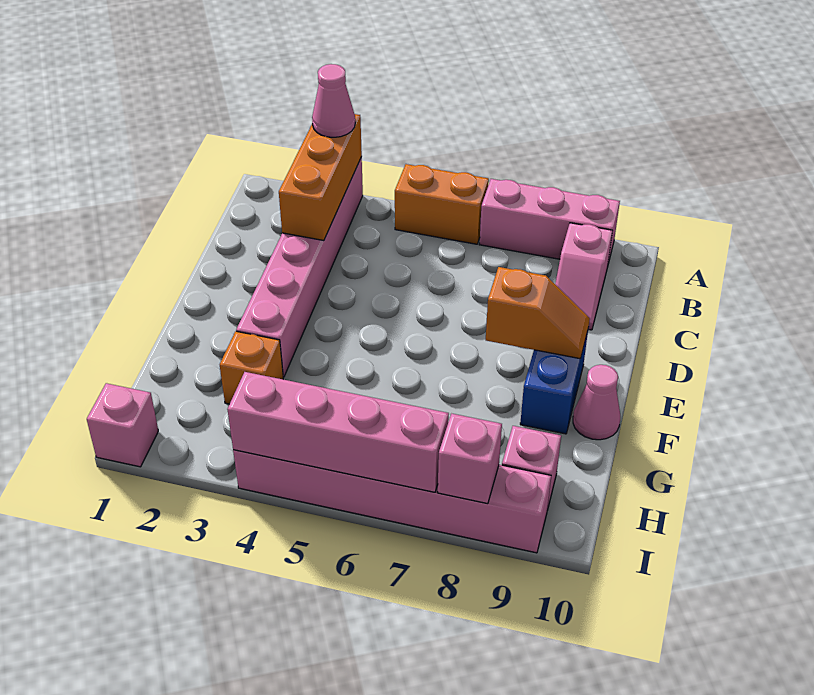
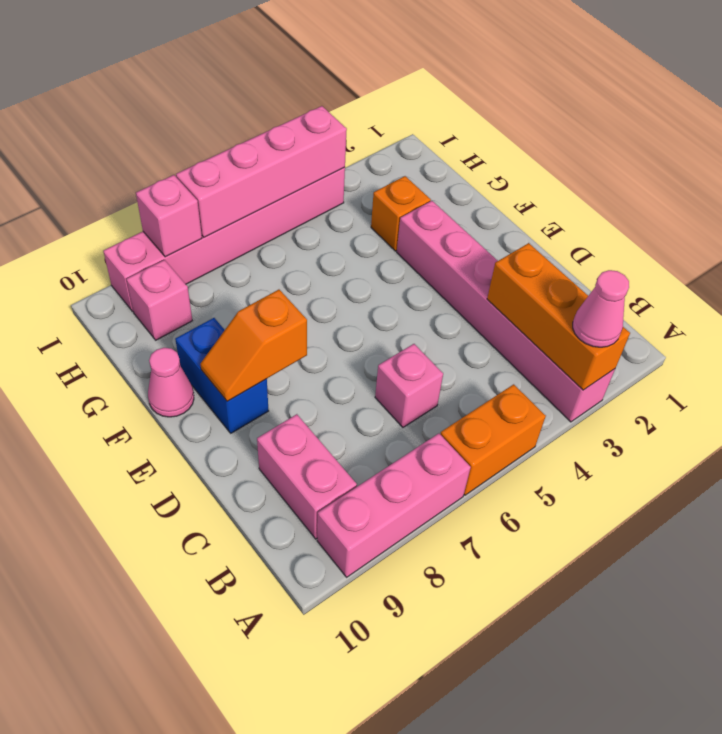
pink 1x2 slope [555,223,613,330] -> pink 1x2 brick [257,414,357,539]
pink 1x1 brick [87,383,158,467] -> pink 1x1 brick moved to [375,344,443,427]

